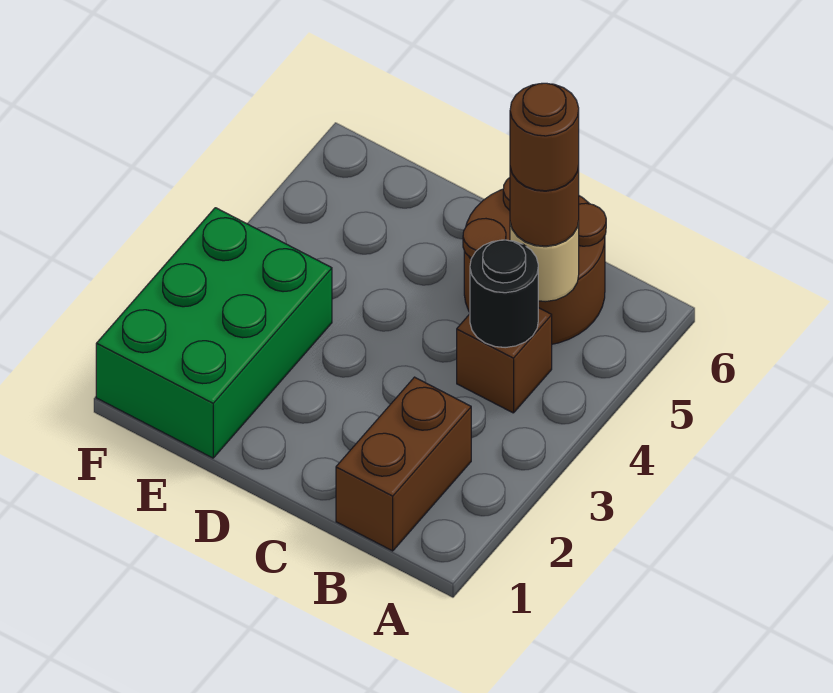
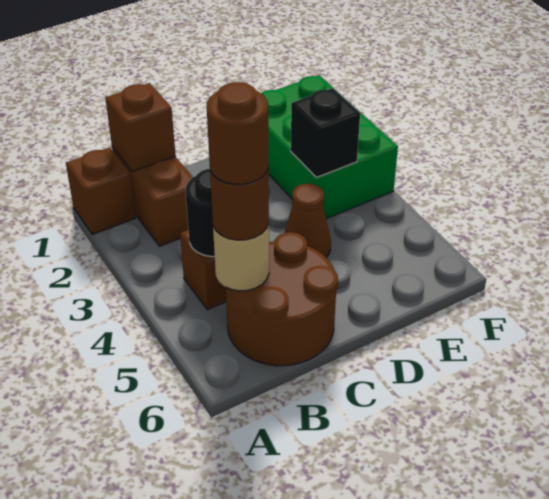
none -> brown 1x1 brick [66,147,135,234]
none -> brown 1x1 brick [105,83,176,172]
none -> brown 1x1 cone [285,184,331,257]
none -> black 1x1 brick [291,88,360,177]

